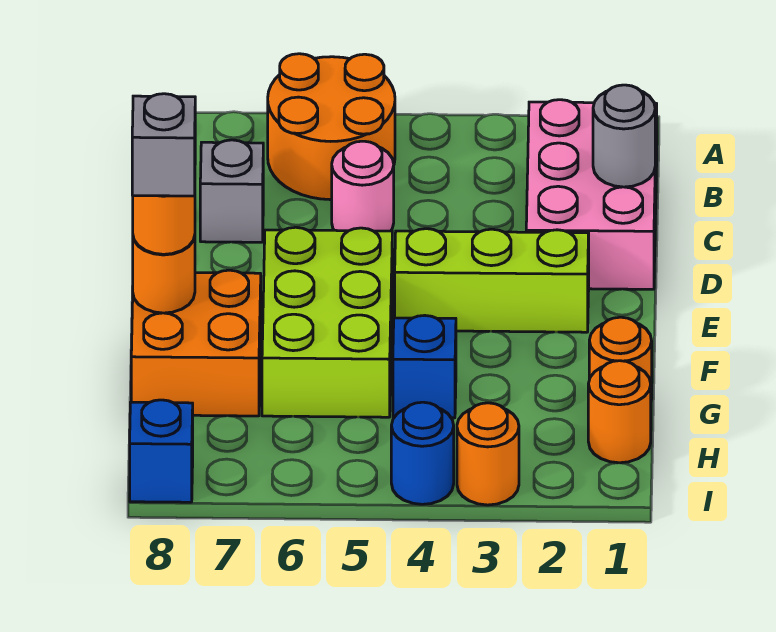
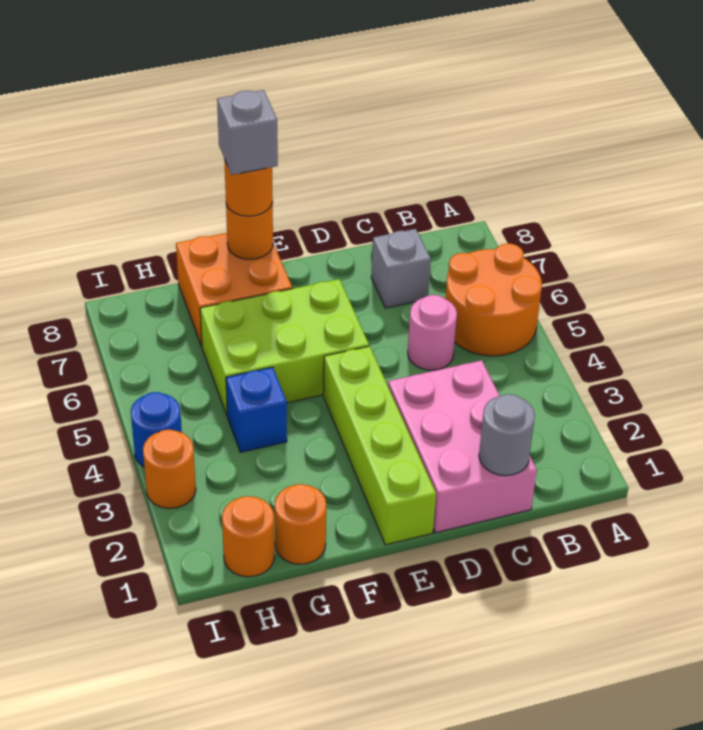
pink 2x3 brick [526,100,657,289] -> pink 2x3 brick turned to [388,360,537,533]
lime 1x3 brick [395,229,589,332] -> lime 1x4 brick [323,346,436,545]
blue 1x1 brick [130,400,193,502] -> none

